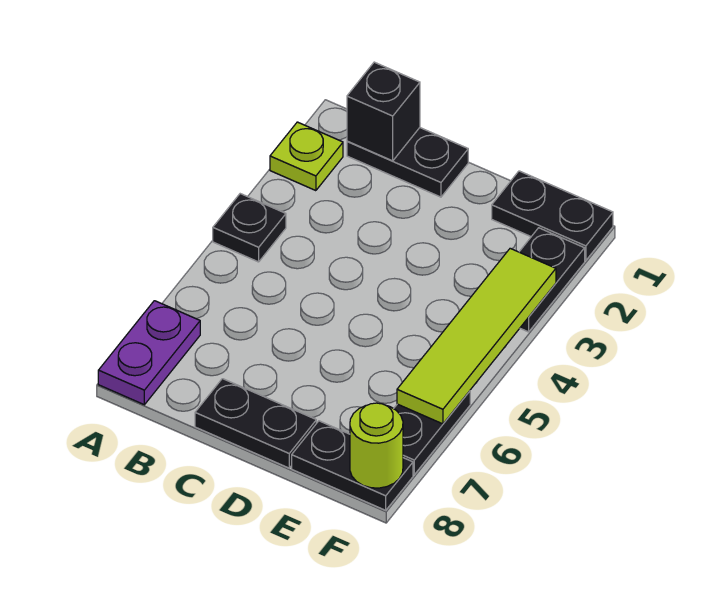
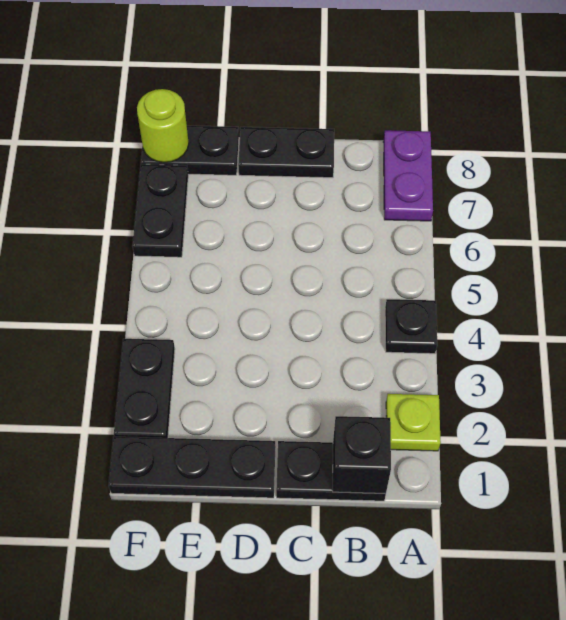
black 1x2 plate [492,171,613,261] -> black 1x3 plate [109,437,276,498]
lime 1x4 tile [397,248,556,424] -> none

